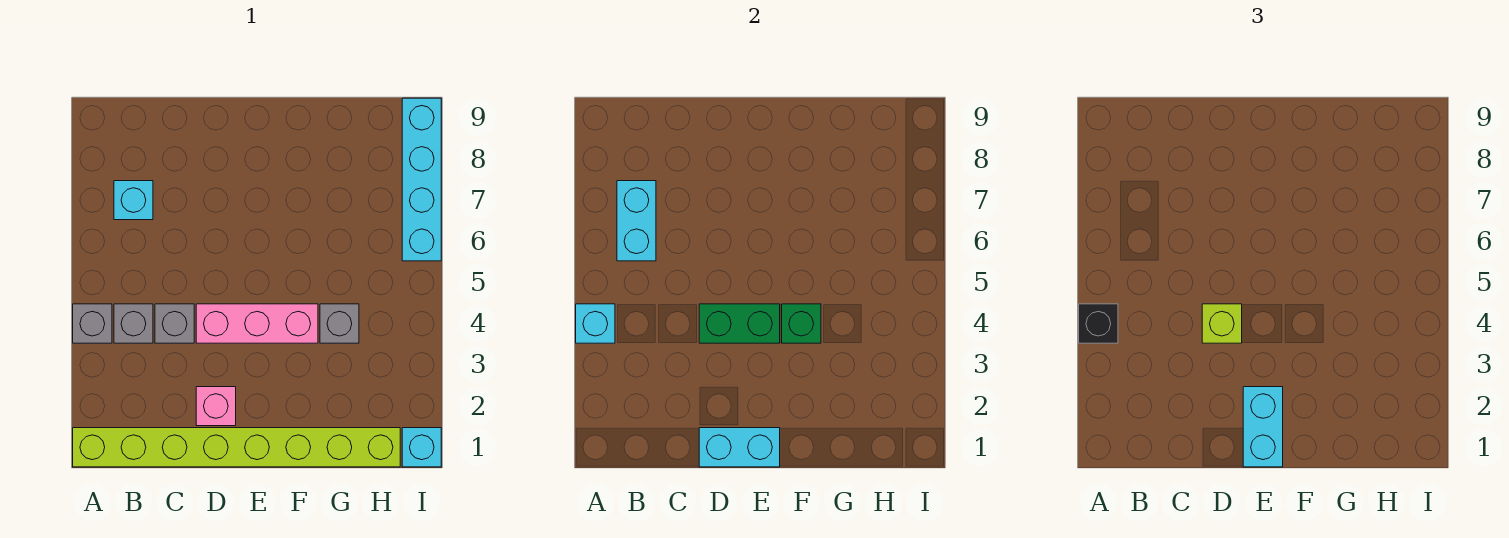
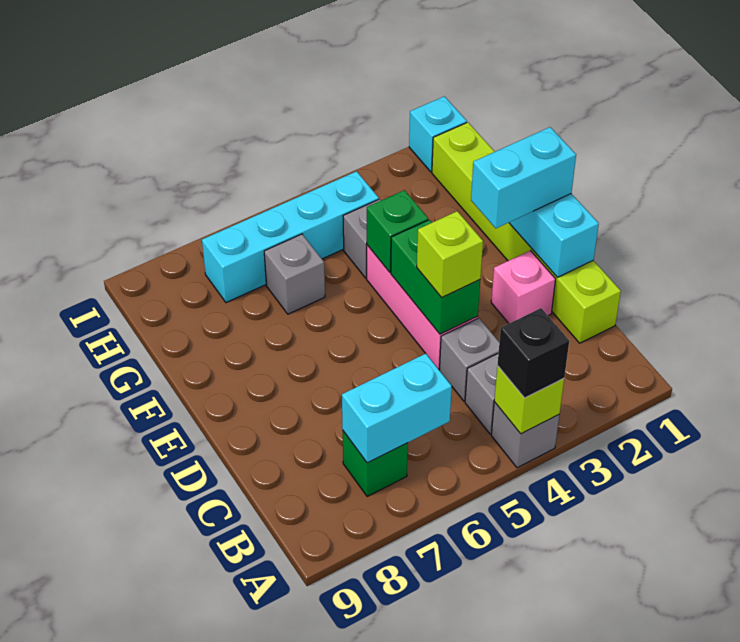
lime 1x8 brick [73,428,400,467] -> lime 1x6 brick [432,122,621,343]
cyan 1x1 brick [576,304,615,343] -> lime 1x1 brick [494,366,564,434]
cyan 1x1 brick [114,181,153,220] -> green 1x1 brick [343,431,408,496]
none -> grey 1x1 brick [264,234,325,314]
cyan 1x4 brick [402,98,441,261] -> cyan 1x4 brick moved to [202,171,379,303]

